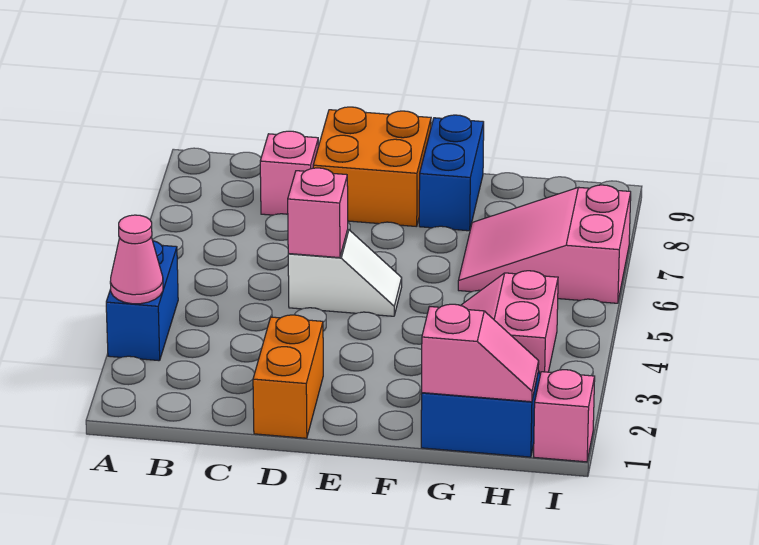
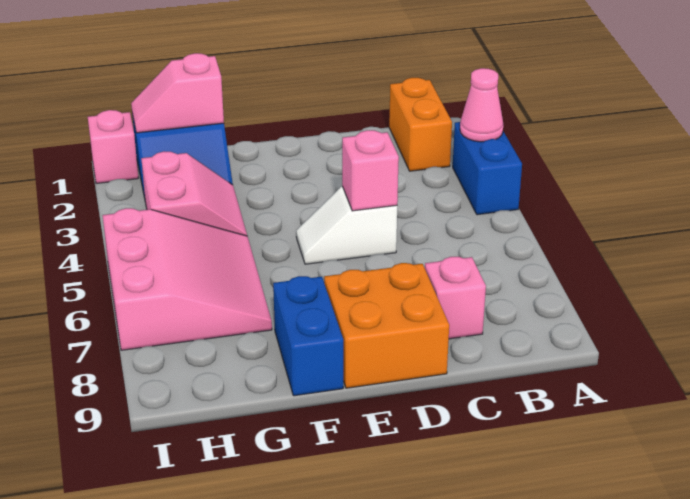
orange 1x2 brick [253,315,323,438] -> orange 1x2 brick moved to [389,78,452,171]
pink 2x3 slope [458,185,631,303] -> pink 3x3 slope [103,208,272,350]

